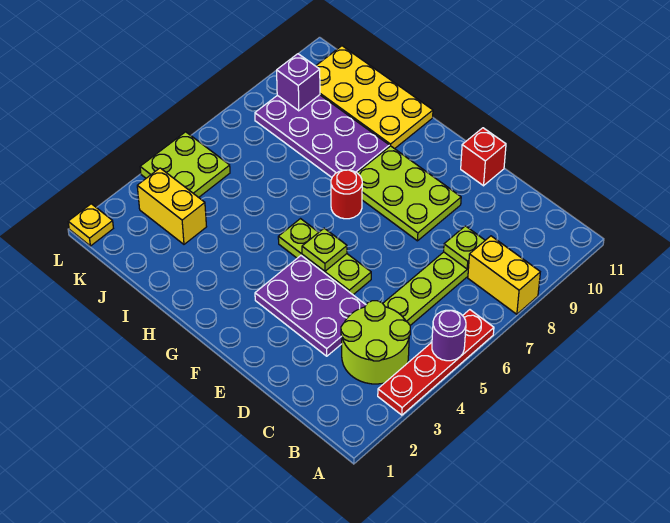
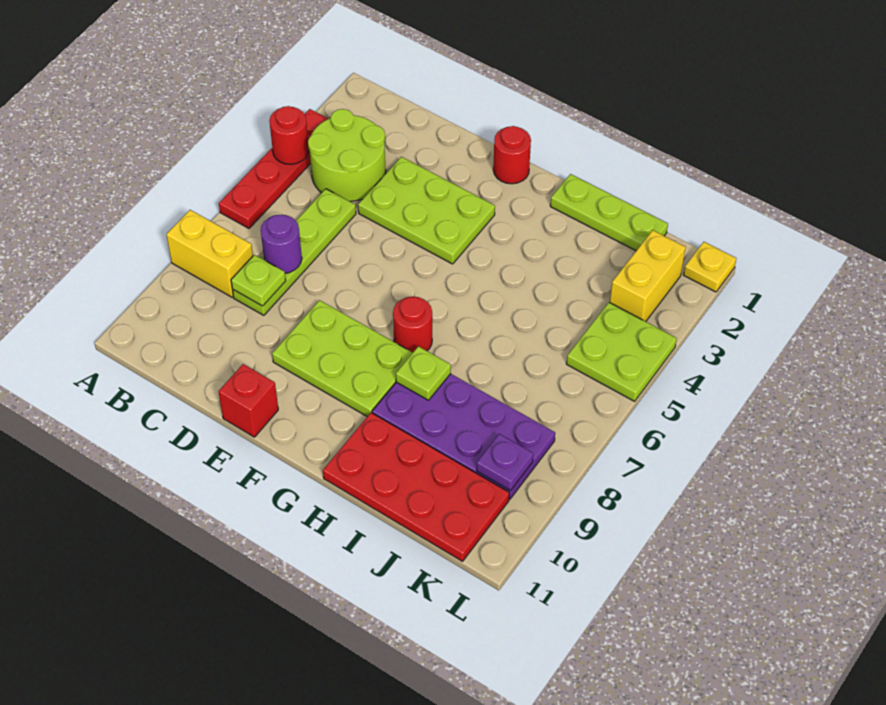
none -> red 1x1 round brick [269,106,309,164]
purple 1x1 round brick [432,310,466,361] -> purple 1x1 round brick moved to [261,215,302,273]
purple 2x3 plate [255,256,366,356] -> lime 2x3 plate [358,157,495,264]
lime 1x3 plate [278,219,371,295] -> lime 1x3 plate moved to [550,174,668,251]
none -> red 1x1 round brick [493,126,531,184]
lime 1x1 plate [302,228,347,271] -> lime 1x1 plate moved to [396,346,451,400]
yellow 2x4 plate [316,46,433,149] -> red 2x4 plate [323,413,509,561]
yellow 1x2 brick [137,168,207,244] -> yellow 1x2 brick turned to [610,230,686,322]
purple 1x1 brick [277,54,320,111] -> purple 1x1 plate [477,434,533,491]

